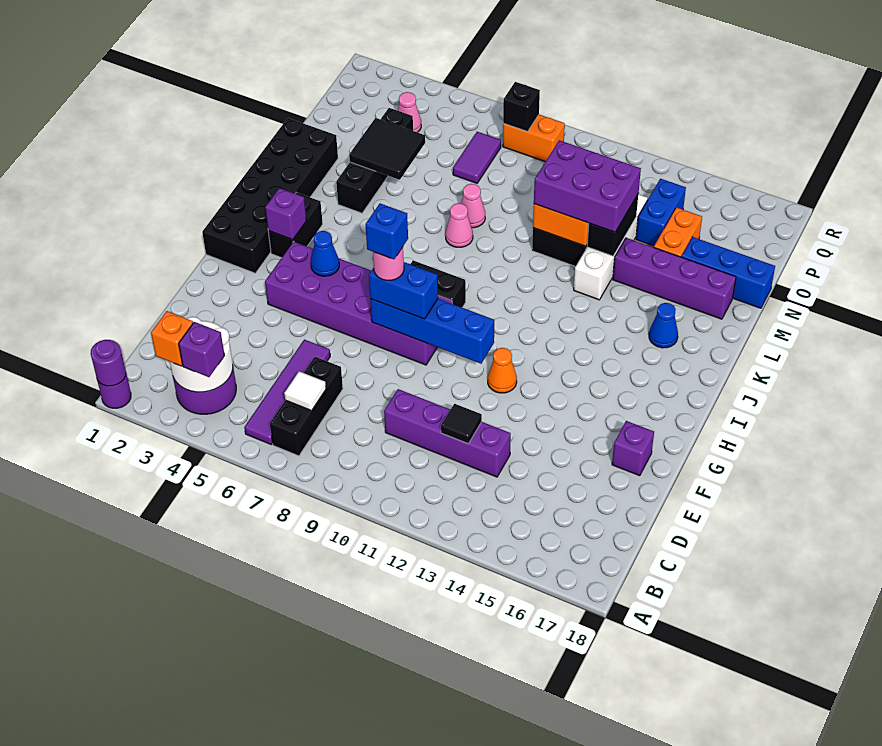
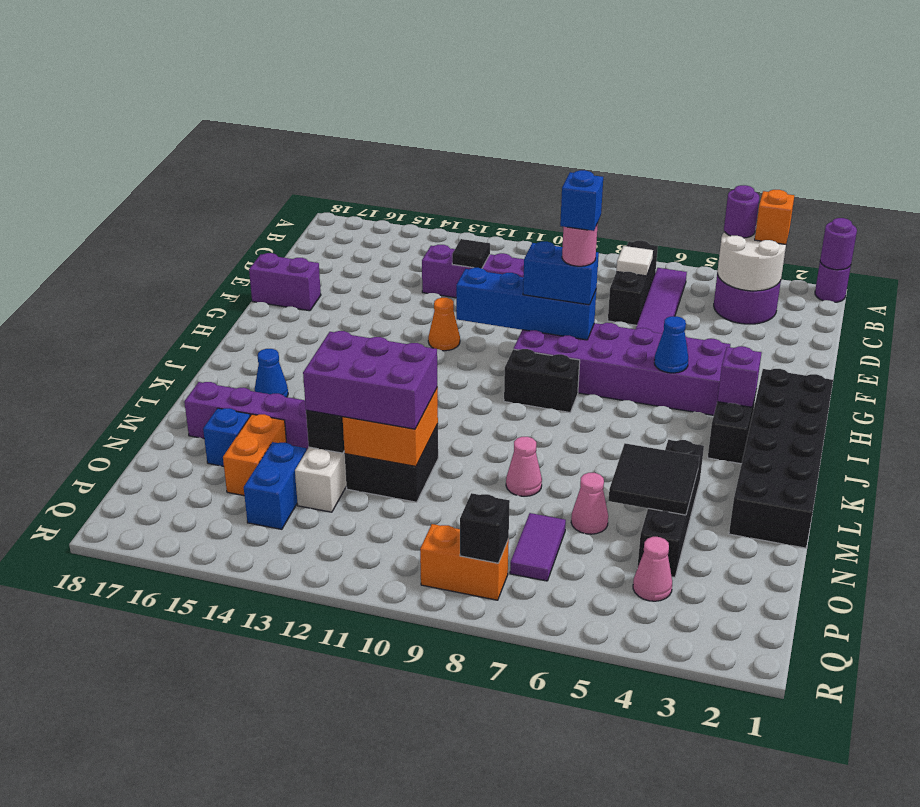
purple 1x1 brick [179,322,225,377] -> purple 1x1 round brick [724,185,759,238]
purple 1x1 brick [612,421,654,476] -> purple 1x2 brick [249,253,321,311]
pink 1x1 cone [445,203,473,247] -> pink 1x1 cone moved to [571,473,608,534]
blue 1x3 brick [682,237,775,308] -> blue 1x1 brick [203,408,250,466]

